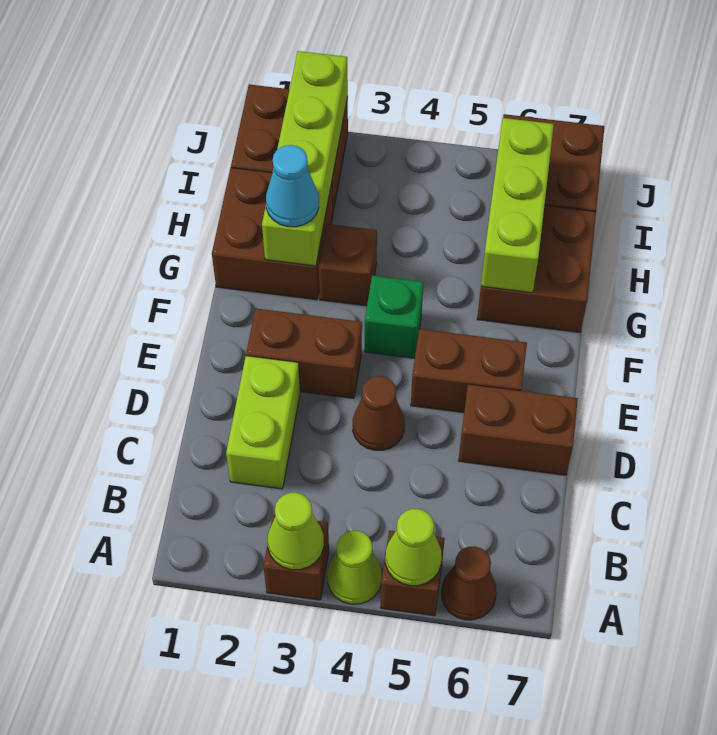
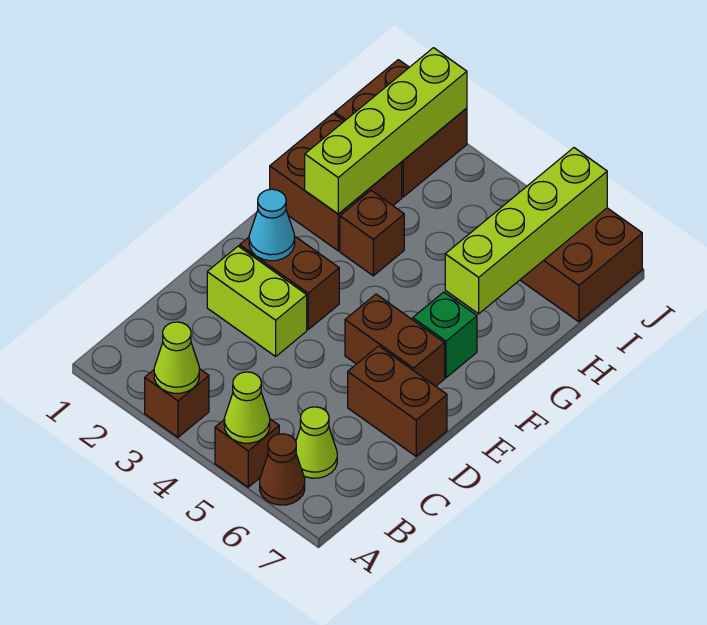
lime 1x1 cone [327,531,382,604] -> lime 1x1 cone moved to [296,407,337,478]
lime 1x2 brick [226,356,300,489] -> lime 1x2 brick turned to [207,246,307,356]
brown 1x1 cone [353,376,405,450] -> none
green 1x1 brick [365,276,424,358] -> green 1x1 brick moved to [413,292,477,378]
cyan 1x1 cone [266,145,319,227] -> cyan 1x1 cone moved to [249,189,295,261]
brown 2x2 brick [477,205,596,333] -> none
lime 1x3 brick [481,118,554,293] -> lime 1x4 brick [445,148,607,314]

